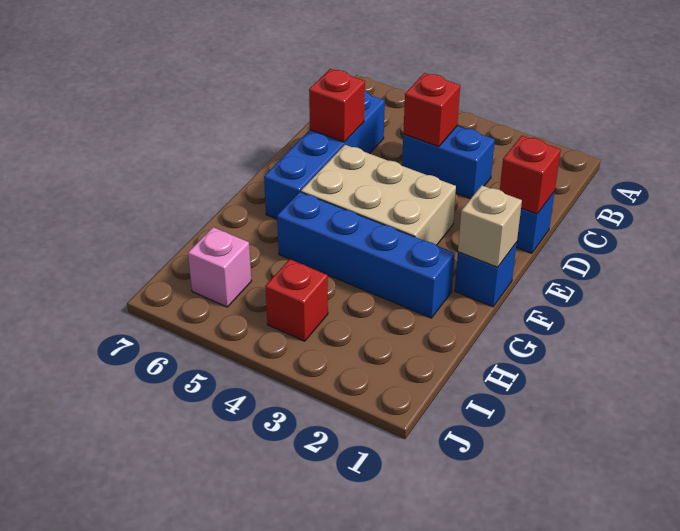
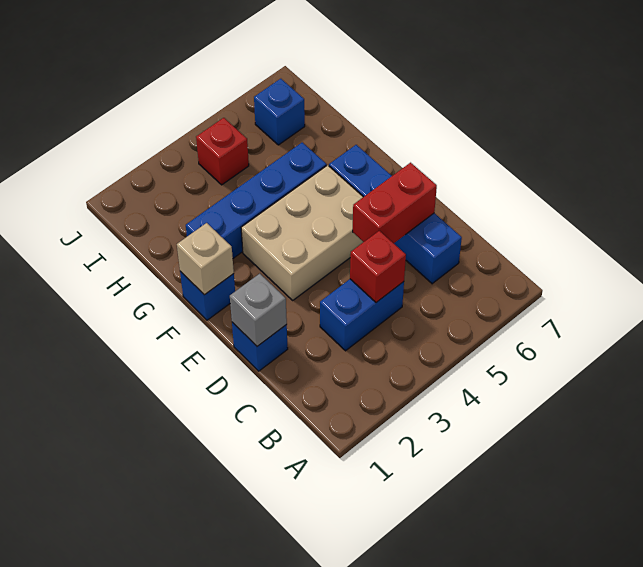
red 1x1 brick [500,136,561,214] -> grey 1x1 brick [230,274,287,346]
red 1x1 brick [309,69,365,142] -> red 1x2 brick [353,163,437,243]
pink 1x1 brick [188,227,251,307] -> blue 1x1 brick [254,79,305,145]

